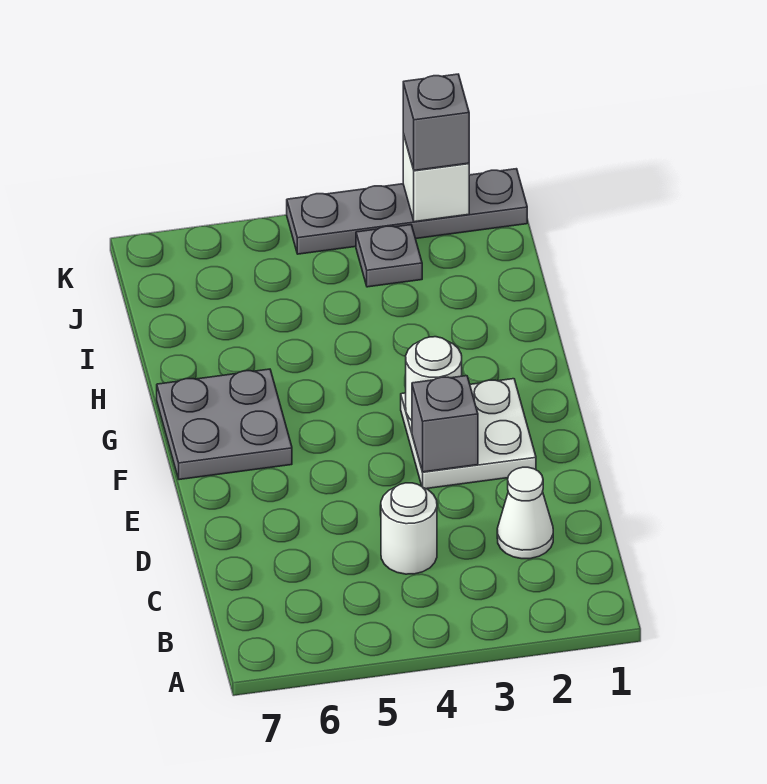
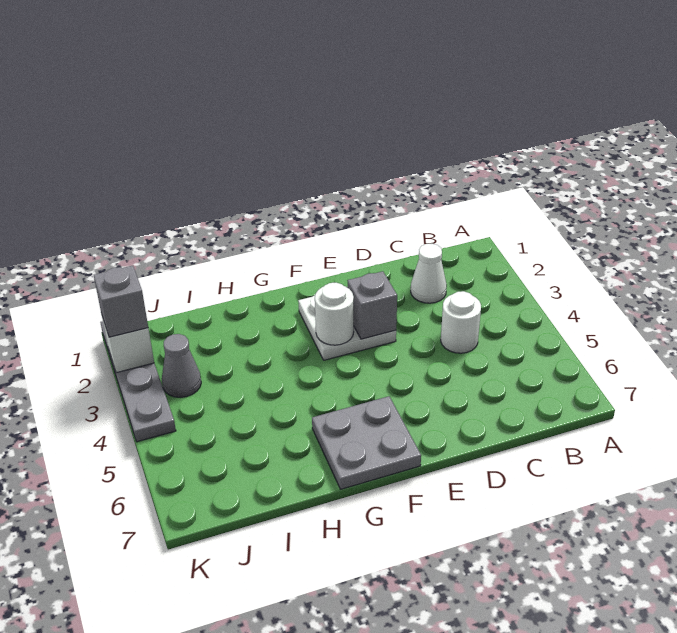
grey 1x1 plate [356,225,422,287] -> grey 1x1 cone [162,334,201,397]

